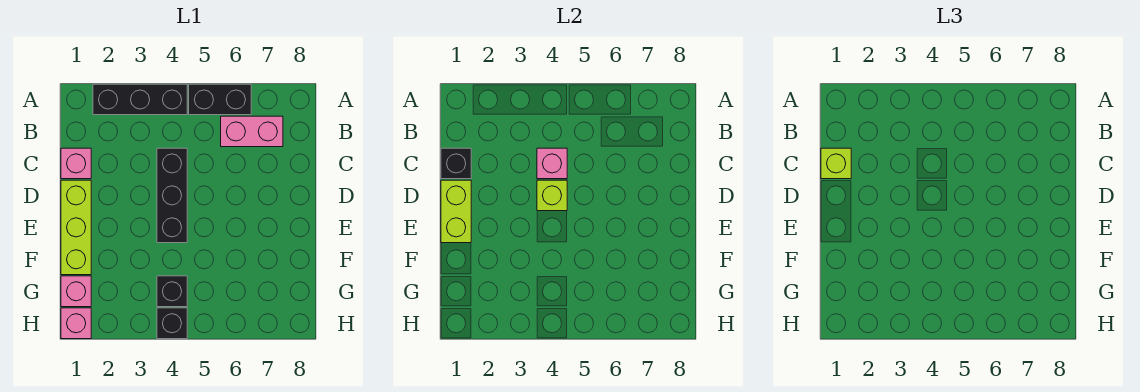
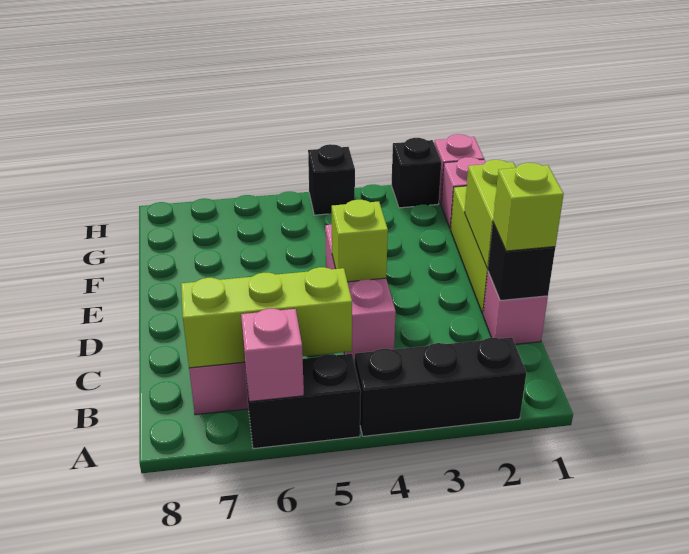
none -> lime 1x3 brick [181,267,352,368]
black 1x3 brick [157,148,187,243] -> pink 1x3 brick [325,225,396,361]
pink 1x1 brick [537,148,567,179] -> pink 1x1 brick moved to [241,309,304,402]
black 1x1 brick [157,276,187,307] -> black 1x1 brick moved to [391,138,441,208]

